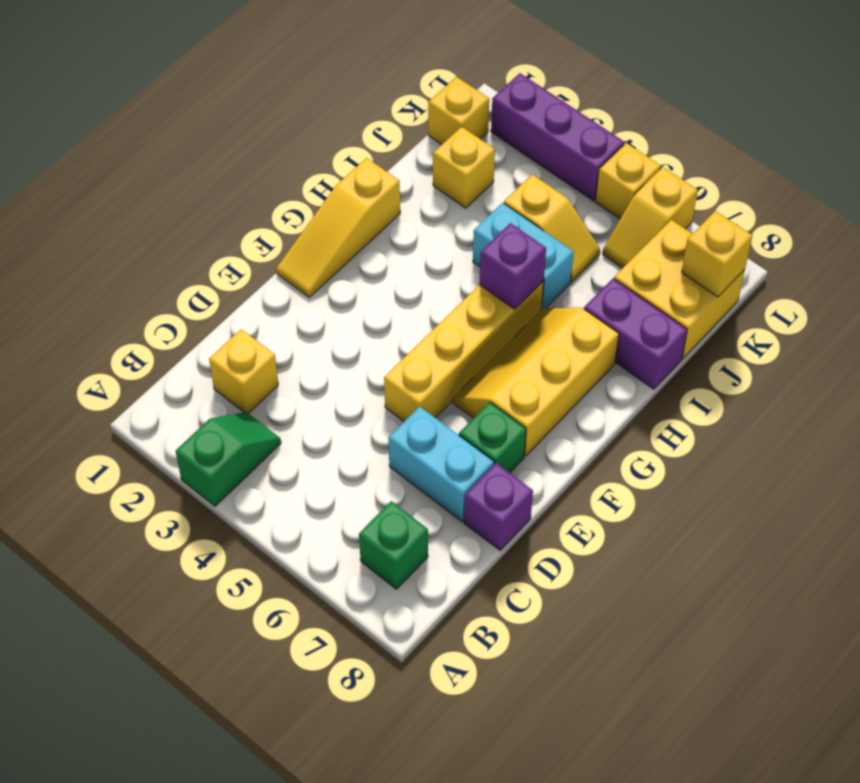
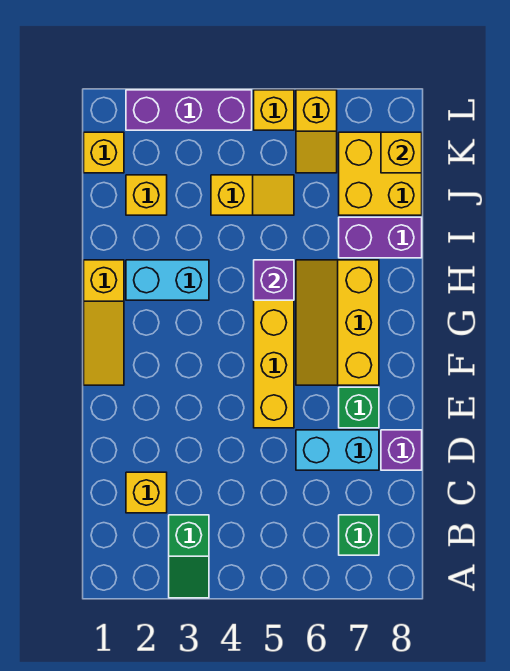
green 1x2 slope [176,412,281,506] -> green 1x2 slope turned to [169,515,209,598]
cyan 1x2 brick [473,203,574,310] -> cyan 1x2 brick moved to [126,260,209,300]

